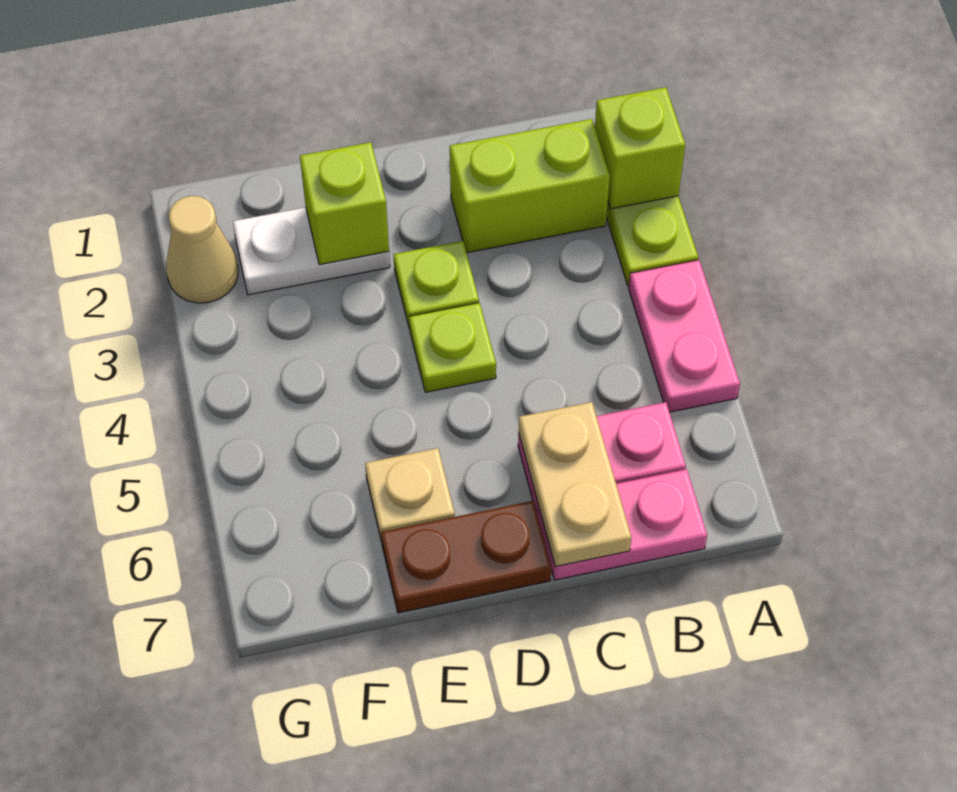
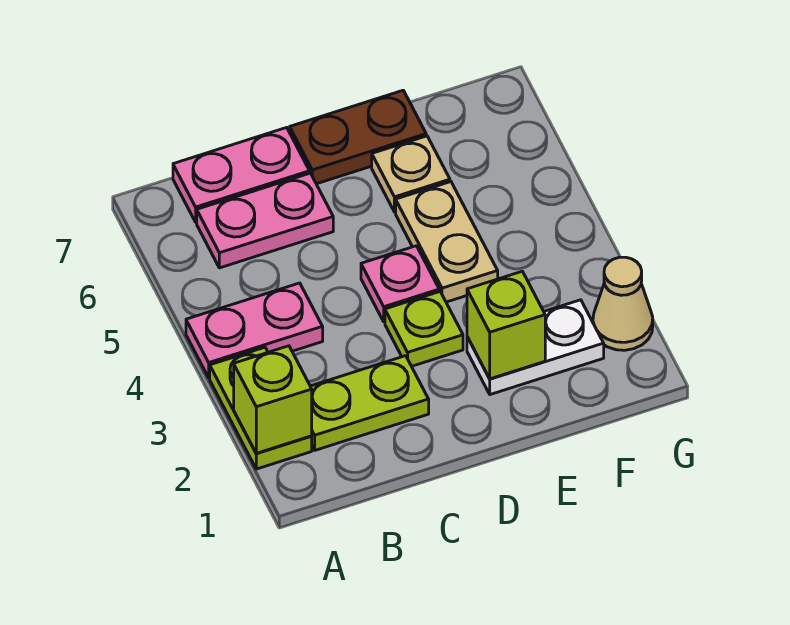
pink 1x2 plate [629,260,740,412] -> pink 1x2 plate turned to [186,283,323,378]
lime 1x2 brick [450,119,610,253] -> lime 1x2 plate [310,356,429,450]
tan 1x2 plate [519,402,631,566] -> tan 1x2 plate moved to [396,182,498,302]
lime 1x1 plate [409,303,496,392] -> pink 1x1 plate [361,246,439,322]

